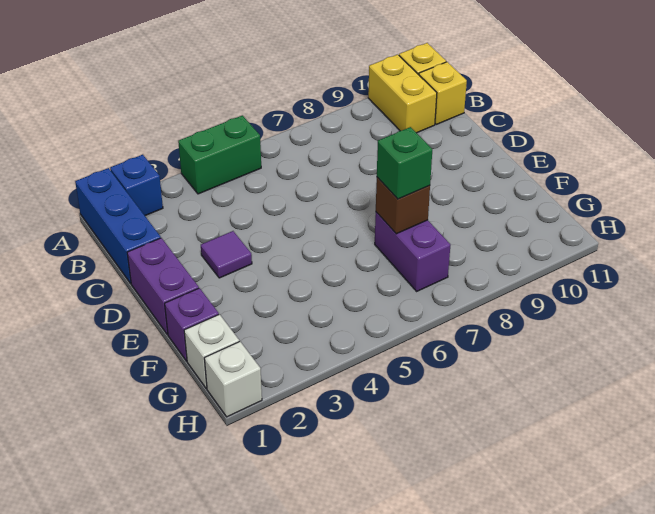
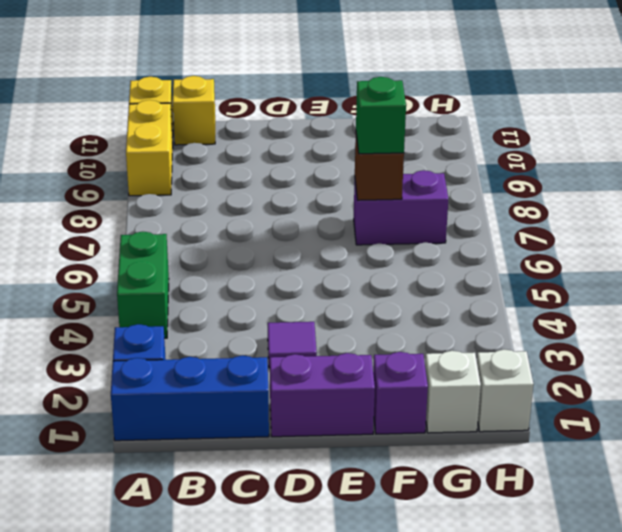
yellow 1x2 brick [368,54,437,133] -> yellow 1x2 brick turned to [126,100,173,196]

